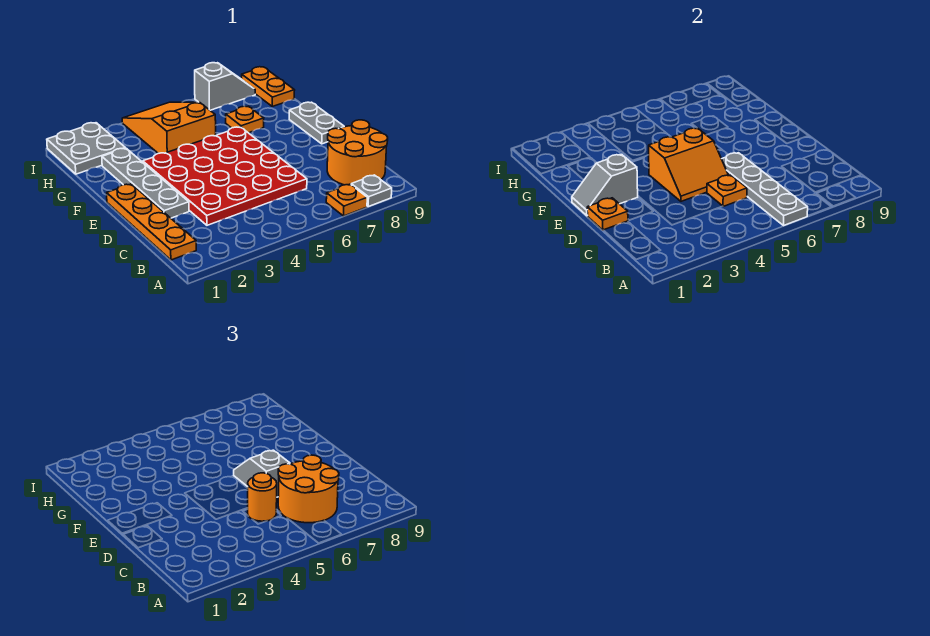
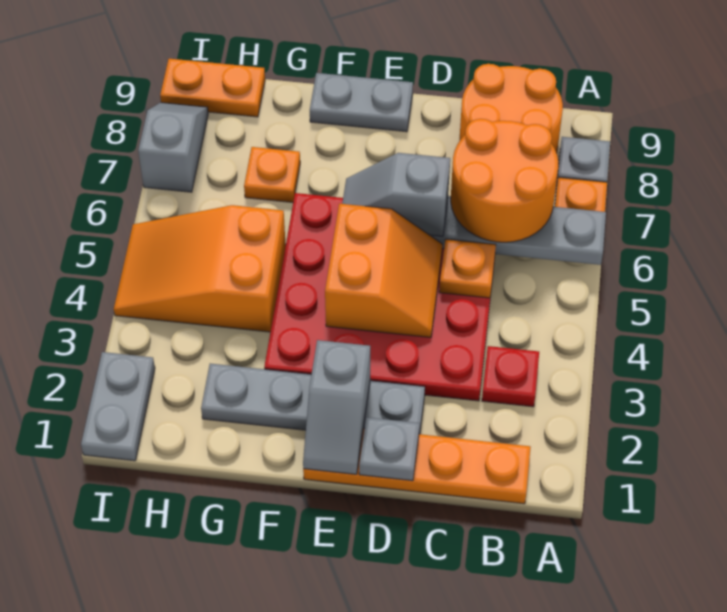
none -> red 1x1 plate [482,346,539,407]
orange 1x1 round brick [248,473,277,521] -> none
orange 1x1 plate [587,198,628,230] -> grey 1x1 plate [359,417,419,481]
grey 2x2 plate [47,123,125,174] -> grey 1x2 plate [81,352,155,461]

